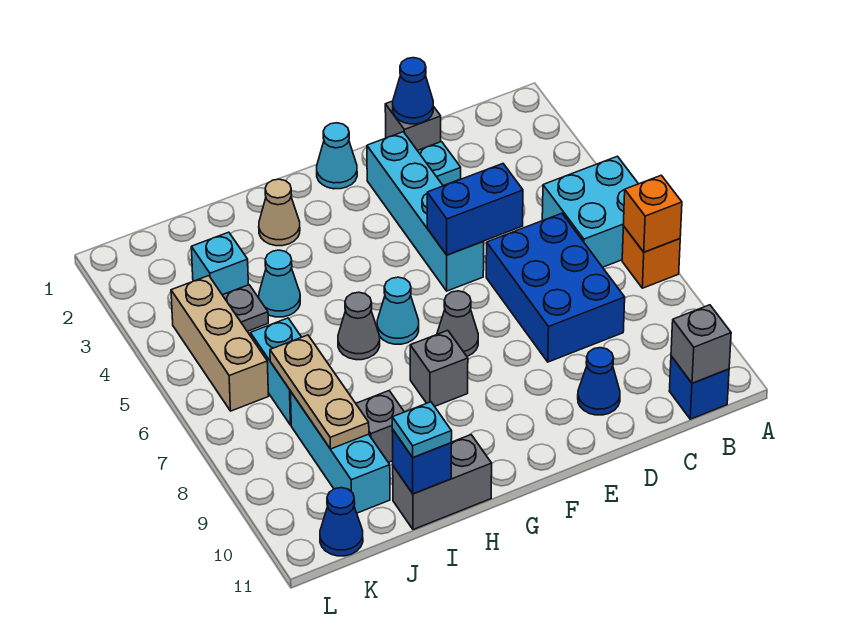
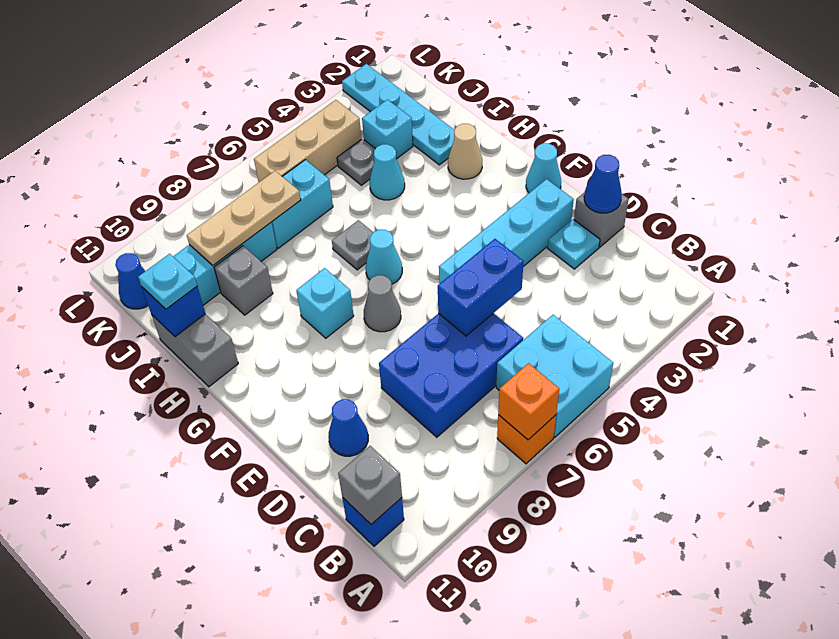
blue 1x2 brick [427,164,523,255] -> blue 1x2 brick turned to [438,239,524,336]
grey 1x1 brick [410,330,468,406] -> cyan 1x1 brick [296,268,354,338]
grey 1x1 cone [338,292,380,360] -> grey 1x1 plate [332,220,373,270]
none -> cyan 1x4 plate [342,64,454,165]

